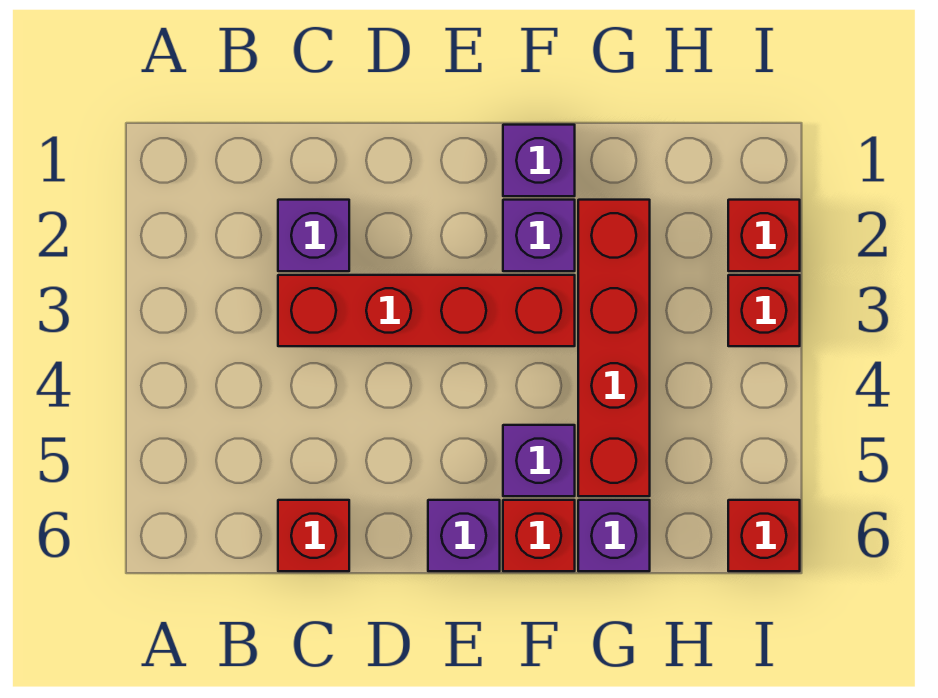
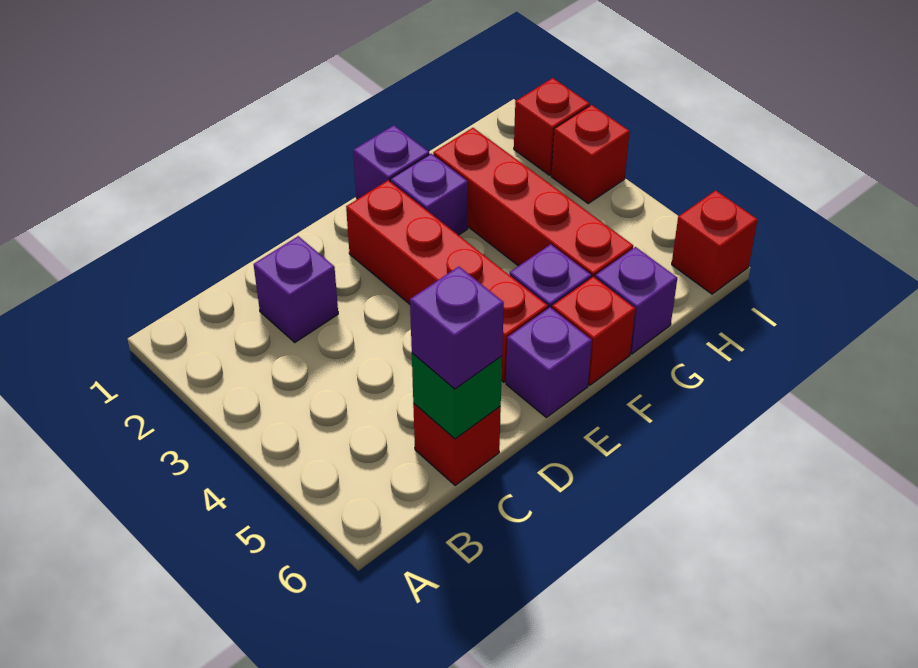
red 1x4 brick [278,275,575,346] -> red 1x4 brick turned to [346,180,548,382]
none -> green 1x1 brick [412,353,502,439]
none -> purple 1x1 brick [410,267,504,389]

